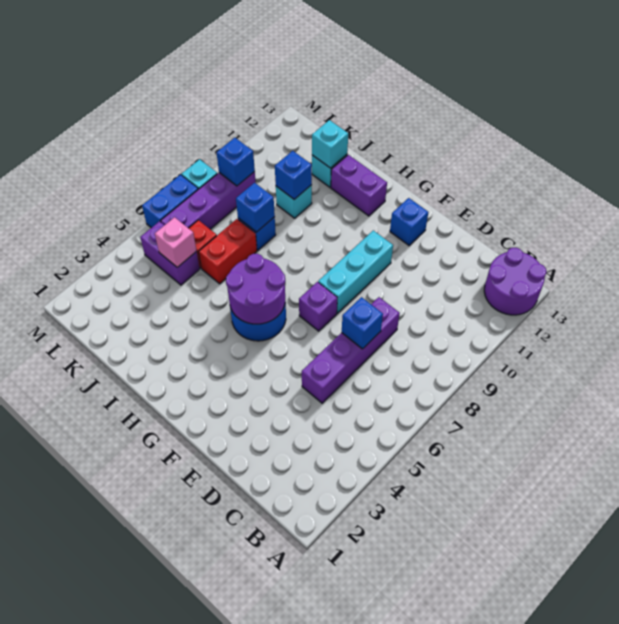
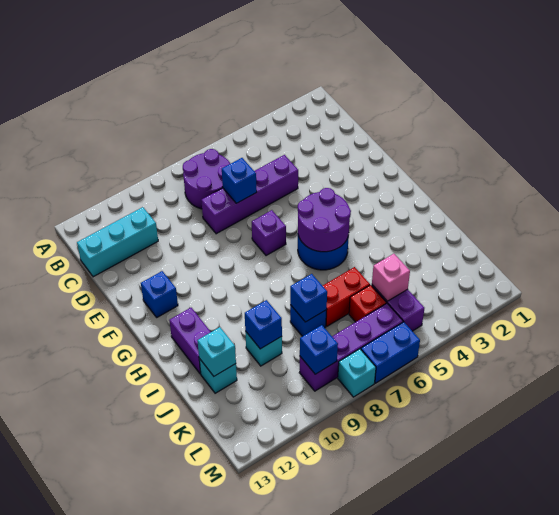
purple 2x2 round brick [484,248,546,315] -> purple 2x2 round brick moved to [183,149,230,209]
cyan 1x3 brick [318,230,393,313] -> cyan 1x3 brick moved to [77,207,158,277]

